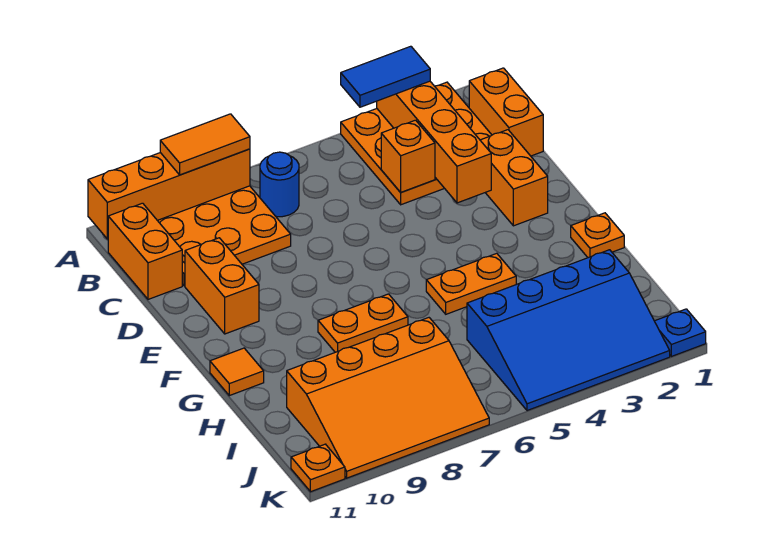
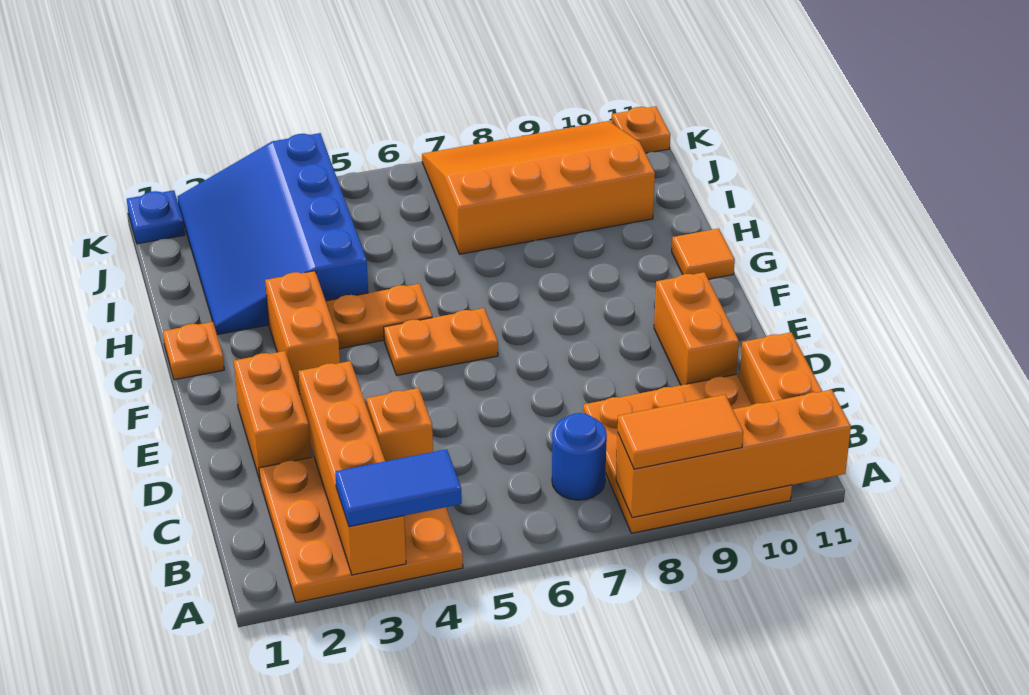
orange 1x2 brick [469,68,543,156] -> orange 1x2 brick moved to [265,271,340,394]
orange 1x2 plate [318,294,408,352] -> orange 1x2 plate moved to [384,308,498,375]
blue 3x4 slope [467,250,670,411] -> blue 3x4 slope turned to [177,133,368,335]

